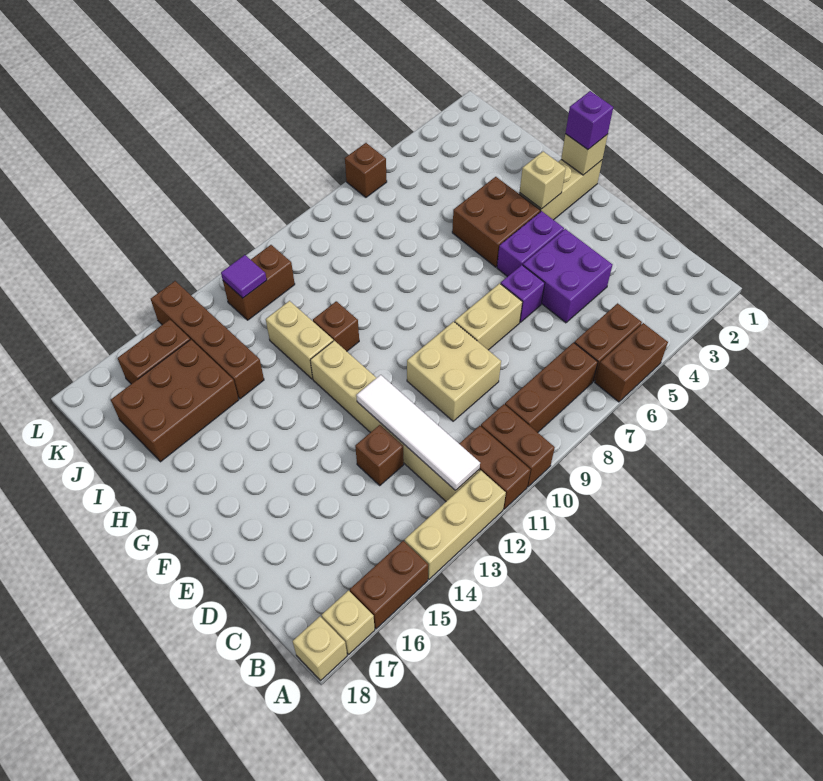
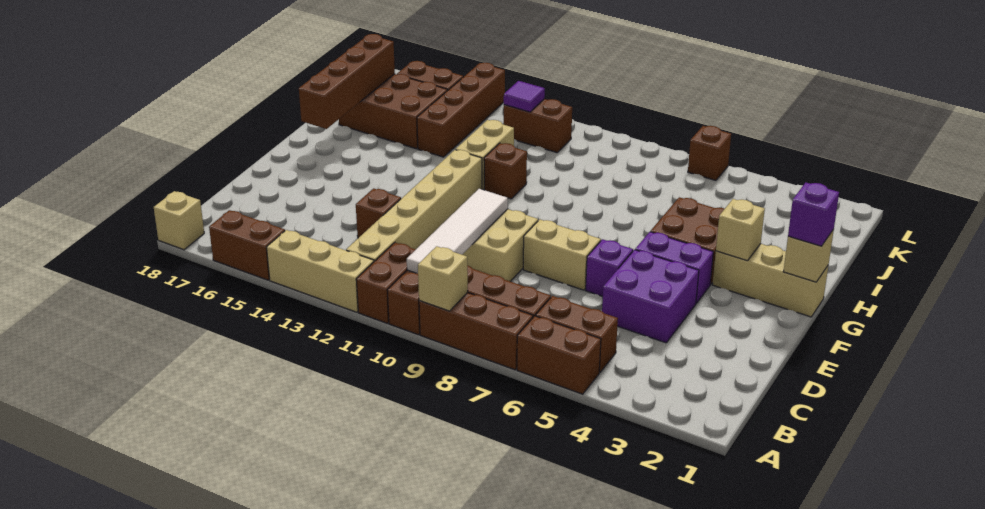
none -> brown 1x3 brick [419,293,533,370]
tan 1x1 brick [322,590,375,654] -> tan 1x1 brick moved to [418,246,468,311]
white 1x4 tile [356,375,480,491] -> white 1x4 tile moved to [407,189,508,274]
none -> brown 1x4 brick [299,34,395,129]

